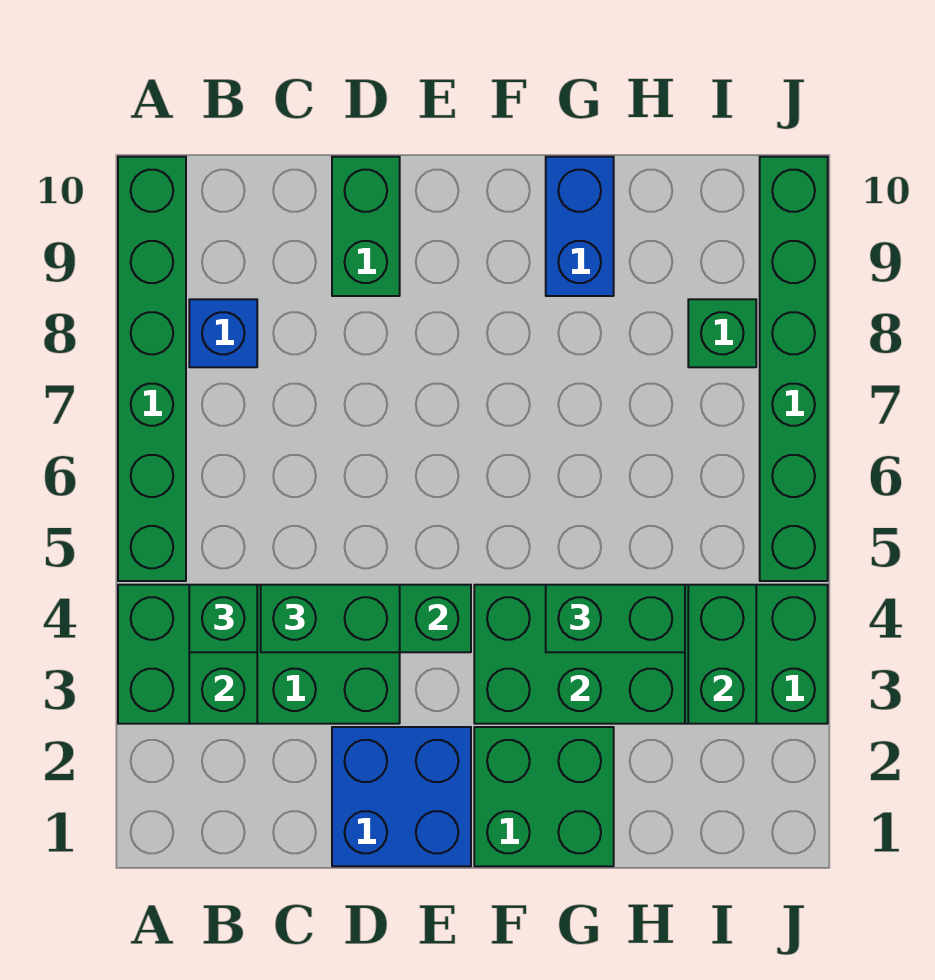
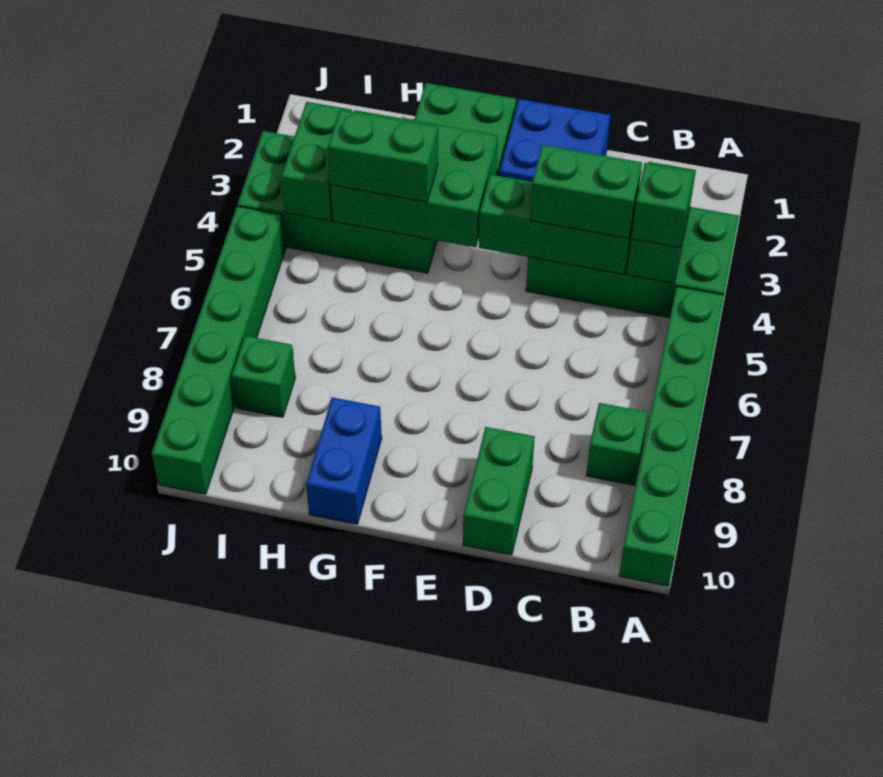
blue 1x1 brick [189,299,257,367] -> green 1x1 brick [586,403,648,485]

